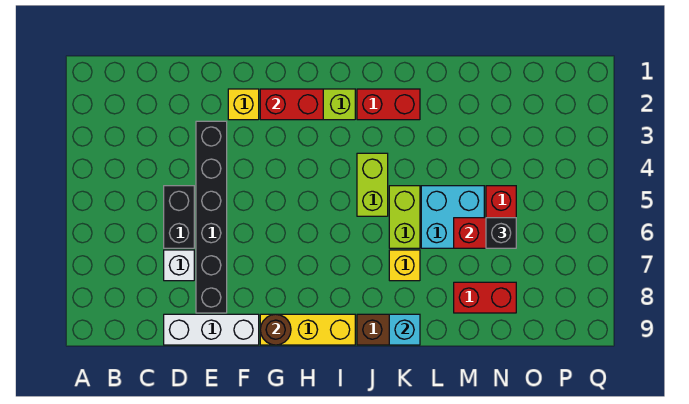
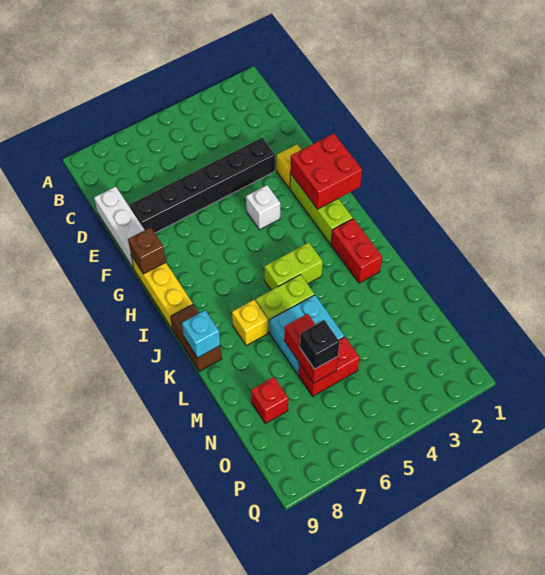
black 1x2 brick [164,186,194,248] -> none
white 1x1 brick [164,250,194,281] -> white 1x1 brick moved to [246,185,280,230]
red 1x2 brick [260,89,323,120] -> red 2x2 brick [290,134,362,209]
brown 1x1 round brick [260,314,291,345] -> brown 1x1 brick [128,227,166,274]
red 1x2 brick [454,282,516,313] -> red 1x1 brick [251,377,288,424]

